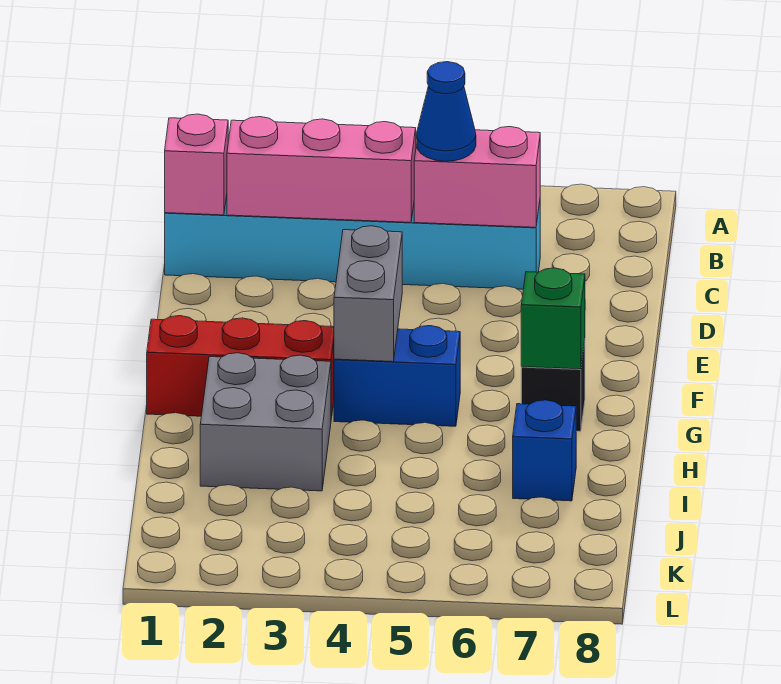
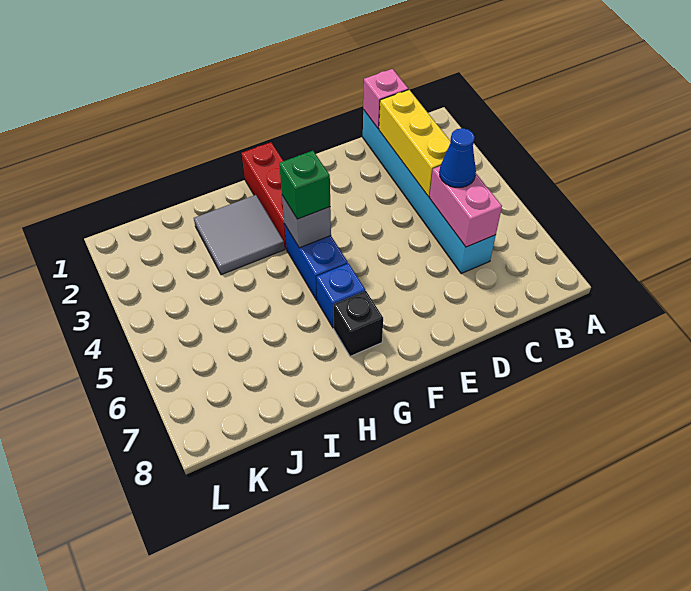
pink 1x3 brick [227,117,416,222] -> yellow 1x3 brick [379,90,450,197]
grey 1x2 brick [334,226,402,362] -> grey 1x1 brick [282,195,331,248]
green 1x1 brick [521,268,585,369] -> green 1x1 brick moved to [279,151,330,219]
grey 2x2 brick [200,353,331,491] -> grey 2x2 tile [194,195,285,275]
blue 1x1 brick [513,400,576,501] -> blue 1x1 brick moved to [316,263,365,328]

